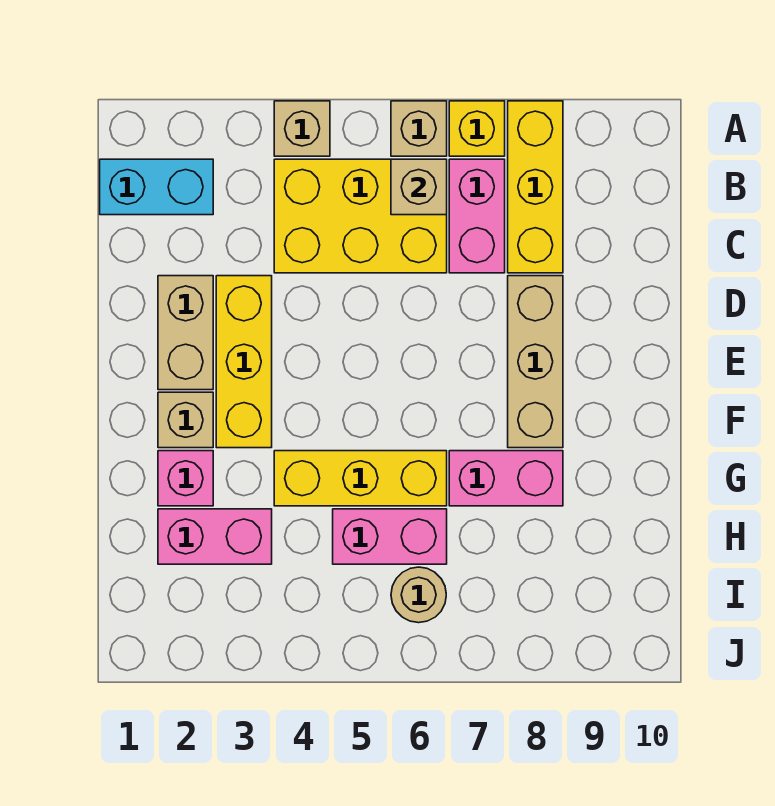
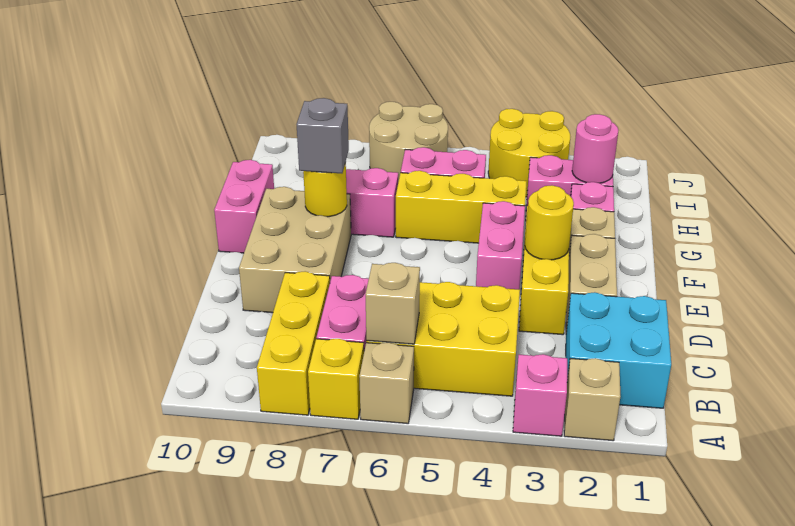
none -> pink 1x1 brick [513,354,567,436]
tan 1x1 brick [274,101,330,156] -> tan 1x1 brick moved to [564,358,621,441]
cyan 1x2 brick [100,159,213,215] -> cyan 2x2 brick [566,292,671,408]
tan 1x3 brick [508,276,563,448] -> tan 2x3 brick [239,187,351,313]
none -> yellow 1x1 round brick [525,185,574,260]
none -> pink 1x2 brick [476,201,525,289]
none -> yellow 1x1 round brick [303,162,347,217]
none -> grey 1x1 brick [297,98,349,173]
none -> pink 1x2 brick [214,160,274,253]
none -> pink 1x1 round brick [572,114,618,183]
none -> yellow 2x2 round brick [488,109,570,197]
tan 1x1 round brick [391,567,446,623] -> tan 2x2 round brick [369,102,448,182]

